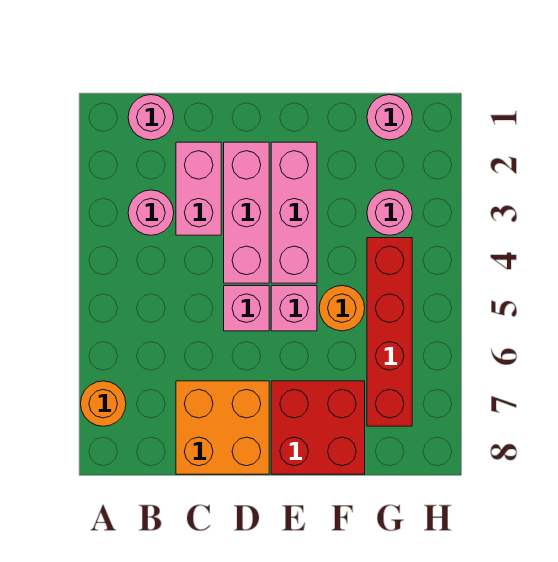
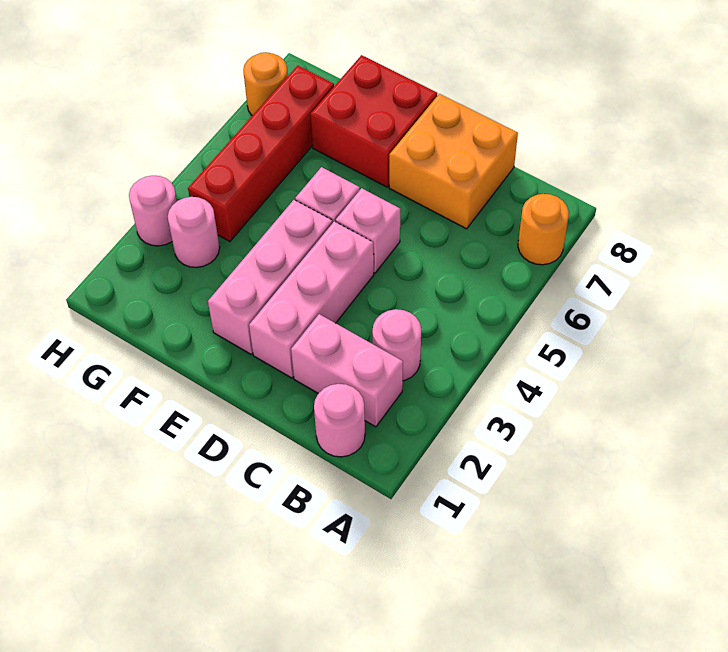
pink 1x2 brick [176,142,221,235] -> pink 1x2 brick turned to [291,314,403,427]
orange 1x1 round brick [319,286,365,331] -> orange 1x1 round brick moved to [243,52,288,116]
pink 1x1 round brick [367,95,412,140] -> pink 1x1 round brick moved to [129,176,177,246]

